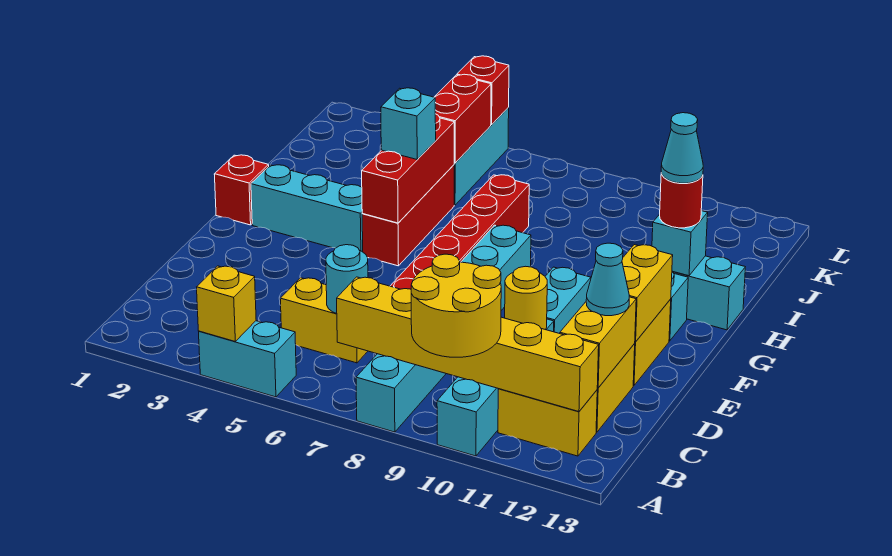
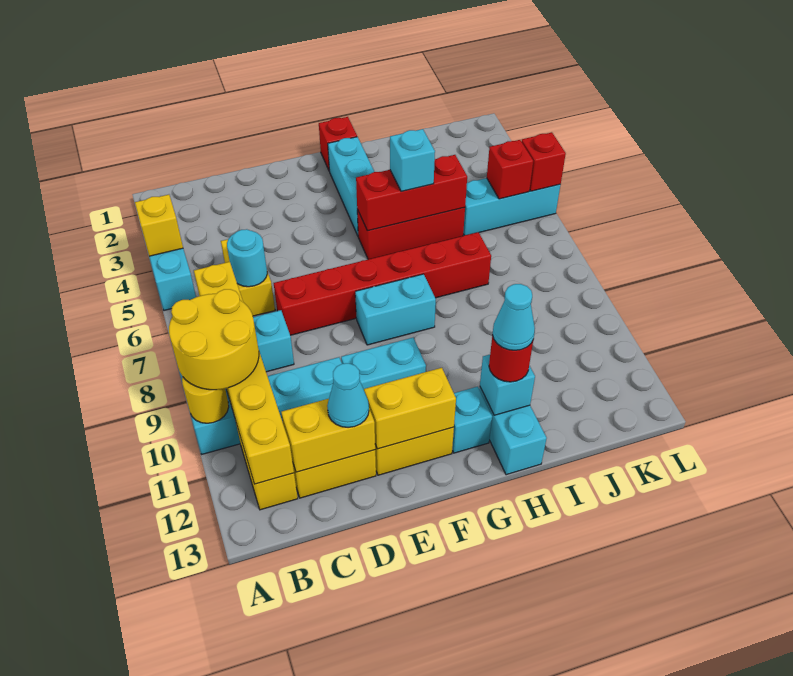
yellow 1x1 round brick [505,266,547,330] -> yellow 1x1 round brick moved to [182,377,229,423]
red 1x2 brick [435,74,491,163] -> red 1x1 brick [487,140,533,199]

